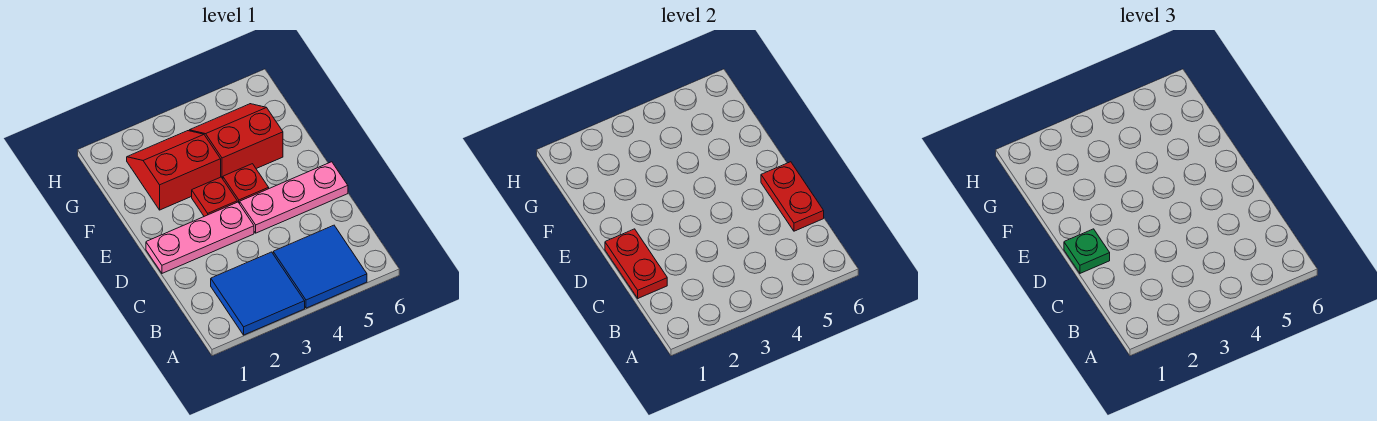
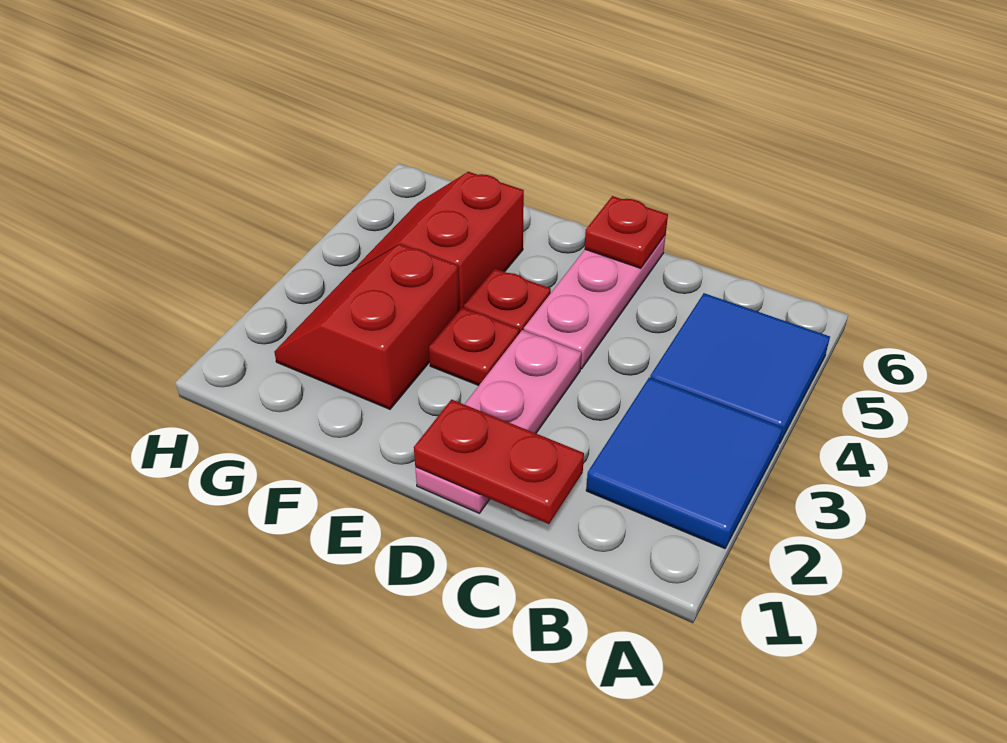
red 1x2 plate [761,162,824,231] -> red 1x1 plate [585,196,668,268]
green 1x1 plate [1064,229,1110,273] -> none

